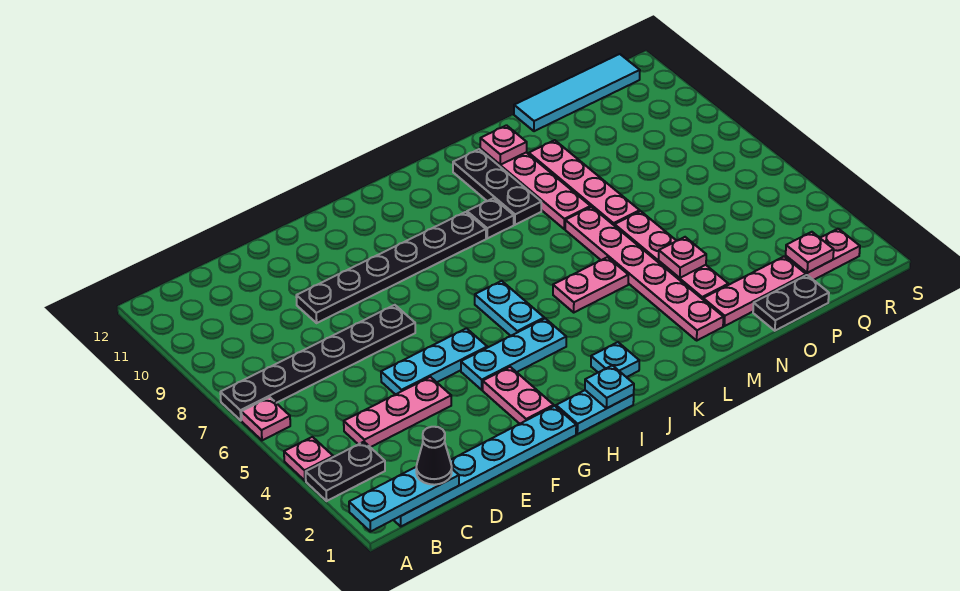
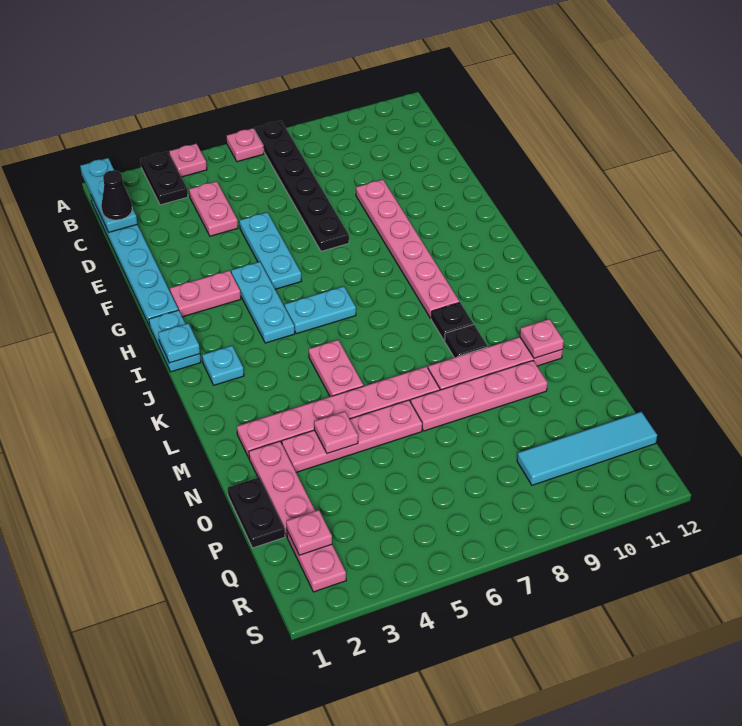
pink 1x3 plate [344,377,451,447] -> pink 1x2 plate [189,181,238,236]
black 1x6 plate [296,212,486,323] -> pink 1x6 plate [356,179,459,318]
black 1x3 plate [453,149,541,225] -> black 1x1 plate [445,324,487,358]
cyan 1x4 tile [514,54,640,131] -> cyan 1x4 tile turned to [517,412,657,485]

